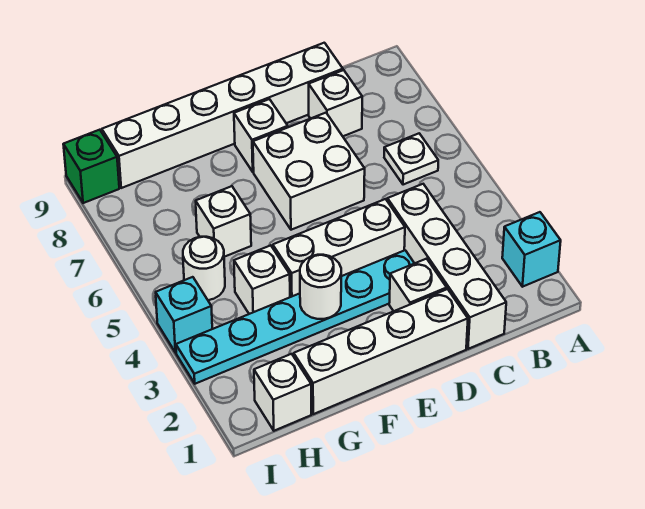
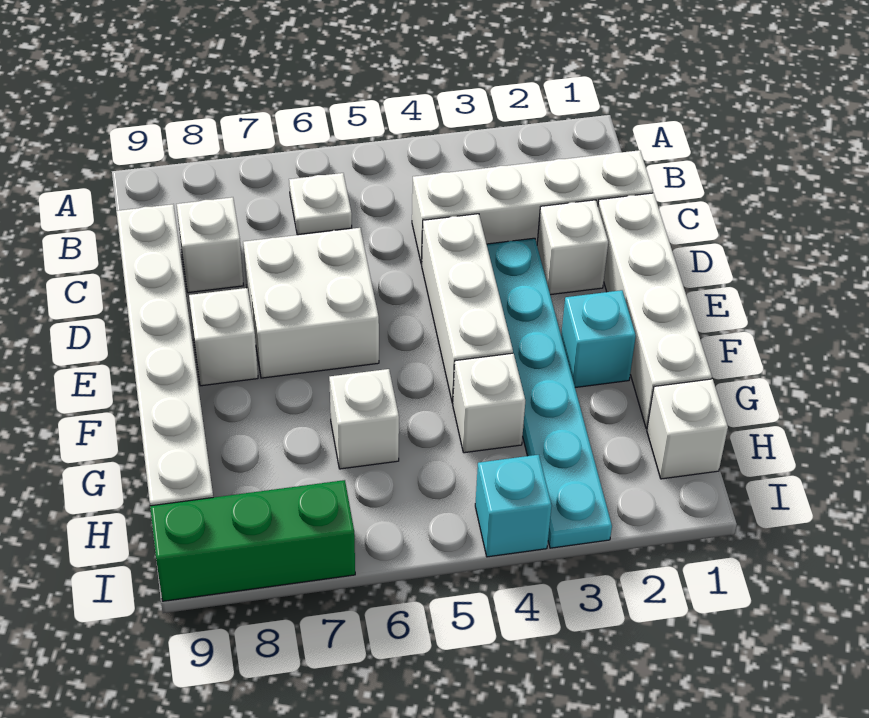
cyan 1x1 brick [502,212,561,287] -> cyan 1x1 brick moved to [561,290,636,387]
white 1x1 round brick [300,255,341,319] -> none
white 1x1 round brick [183,237,225,300] -> none
green 1x1 brick [63,130,119,203] -> green 1x3 brick [150,480,355,601]

